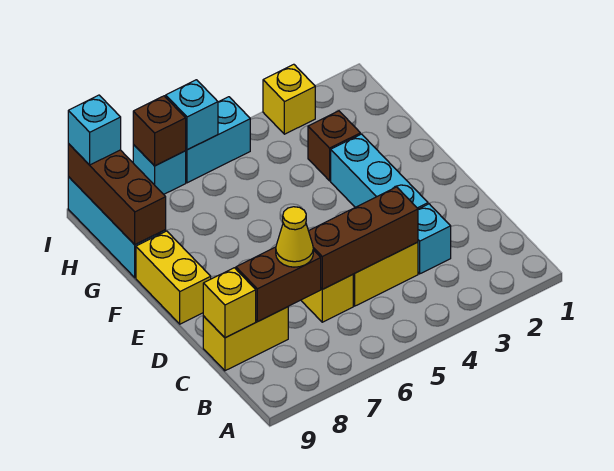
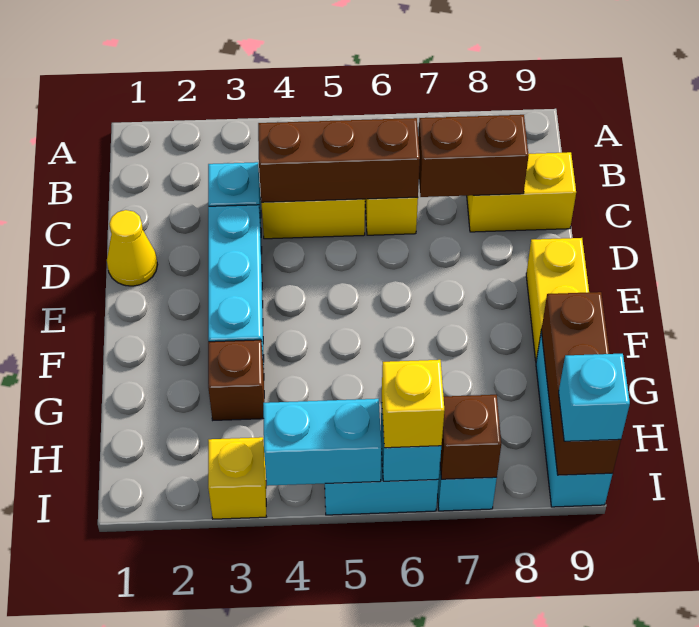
yellow 1x1 cone [276,207,313,267] -> yellow 1x1 cone moved to [107,210,158,286]
yellow 1x1 brick [203,268,256,338] -> yellow 1x1 brick moved to [382,360,444,448]
none -> cyan 1x2 brick [263,399,381,486]

